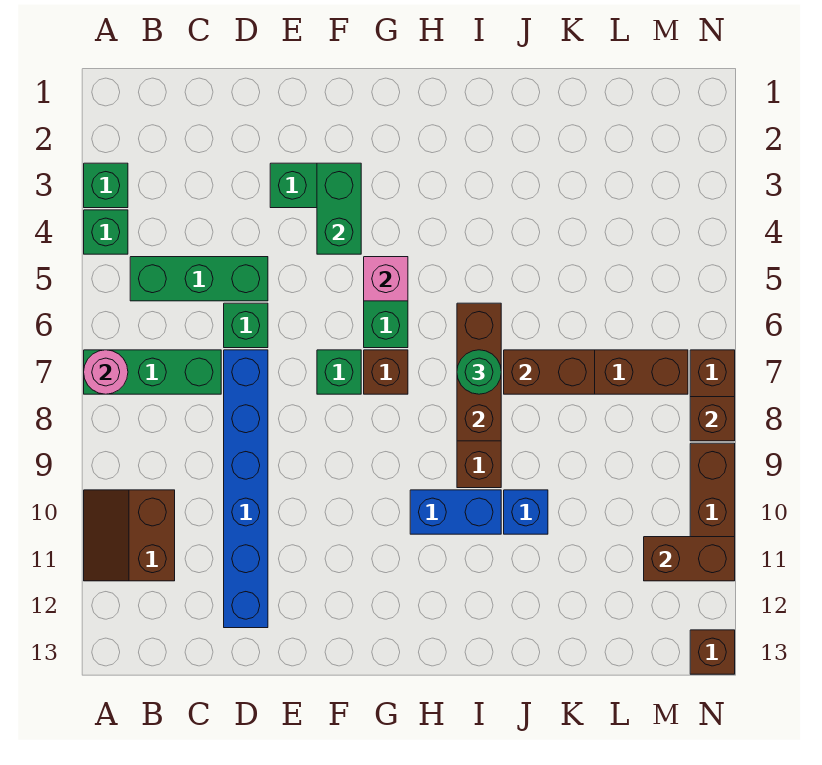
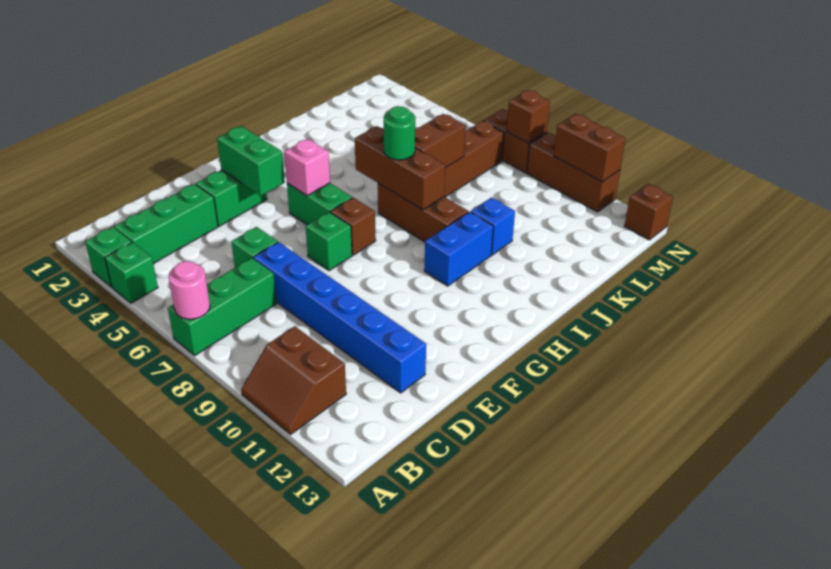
green 1x3 brick [130,257,268,301] -> green 1x3 brick moved to [114,184,218,263]
brown 1x2 brick [644,537,735,581] -> brown 1x2 brick turned to [554,114,626,182]

